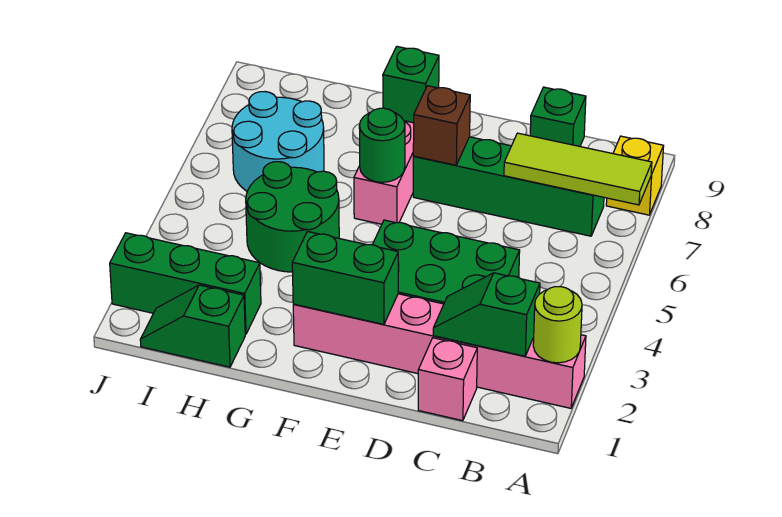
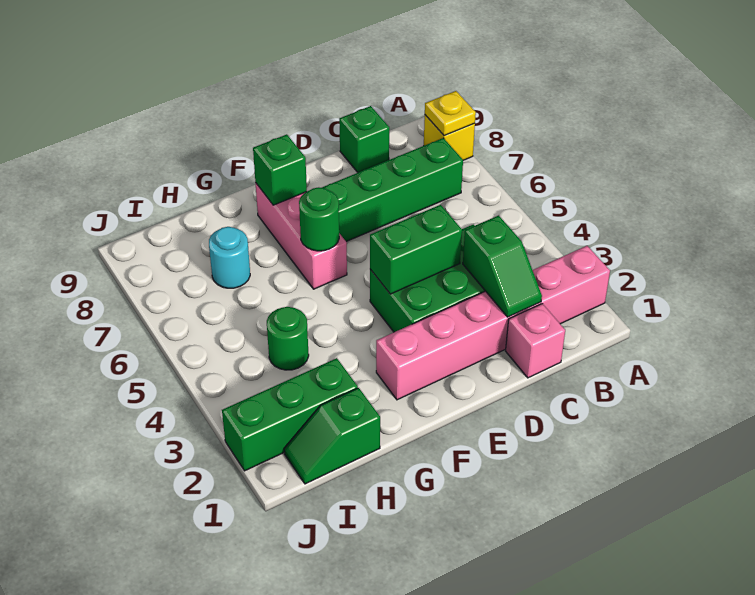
lime 1x1 round brick [533,287,582,363] -> none
lime 1x3 tile [504,133,652,205] -> none
none -> yellow 1x1 plate [425,91,476,136]
green 1x2 slope [433,273,540,356] -> green 1x2 slope turned to [463,215,542,317]
green 1x2 brick [292,232,398,324] -> green 1x2 brick moved to [370,205,462,294]
brown 1x1 brick [413,86,470,165] -> none
green 2x2 round brick [246,162,339,272] -> green 1x1 round brick [267,307,309,370]
cyan 2x2 round brick [232,92,324,191] -> cyan 1x1 round brick [209,227,250,288]

